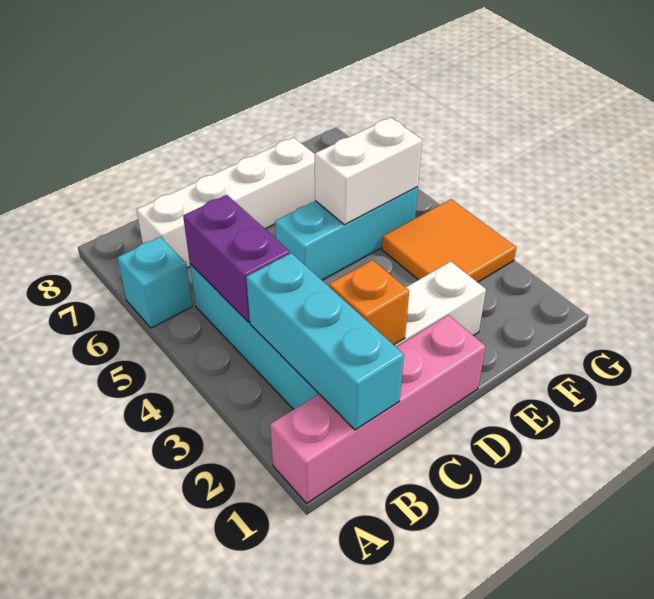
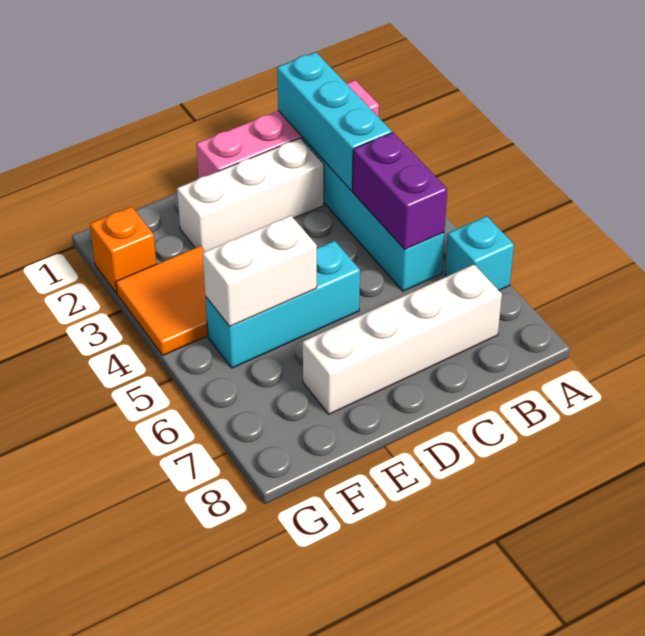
orange 1x1 brick [329,260,409,345] -> orange 1x1 brick moved to [90,206,156,293]

